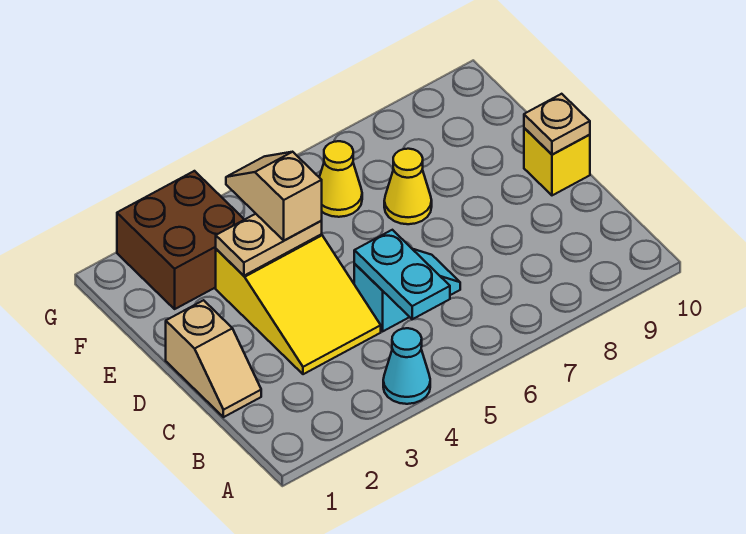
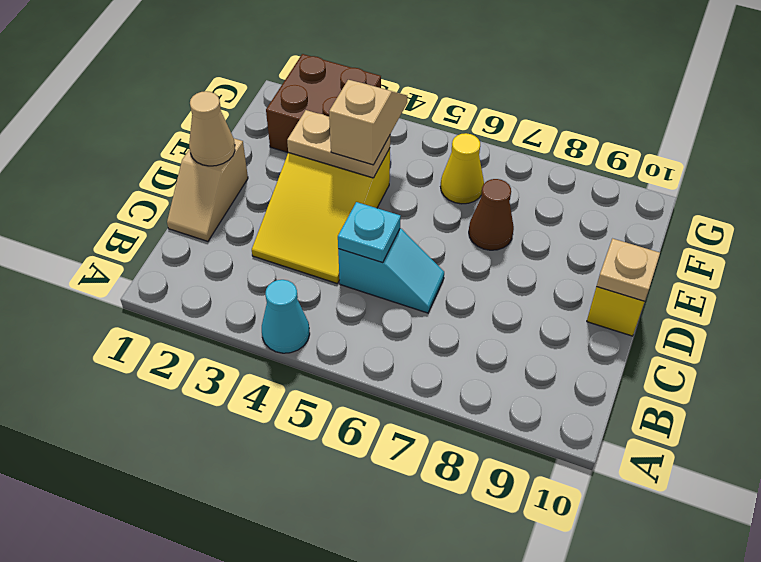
cyan 1x2 plate [354,230,450,319] -> cyan 1x1 plate [338,202,401,263]
none -> tan 1x1 cone [189,91,235,166]
yellow 1x1 cone [384,149,432,224] -> brown 1x1 cone [469,179,514,250]

